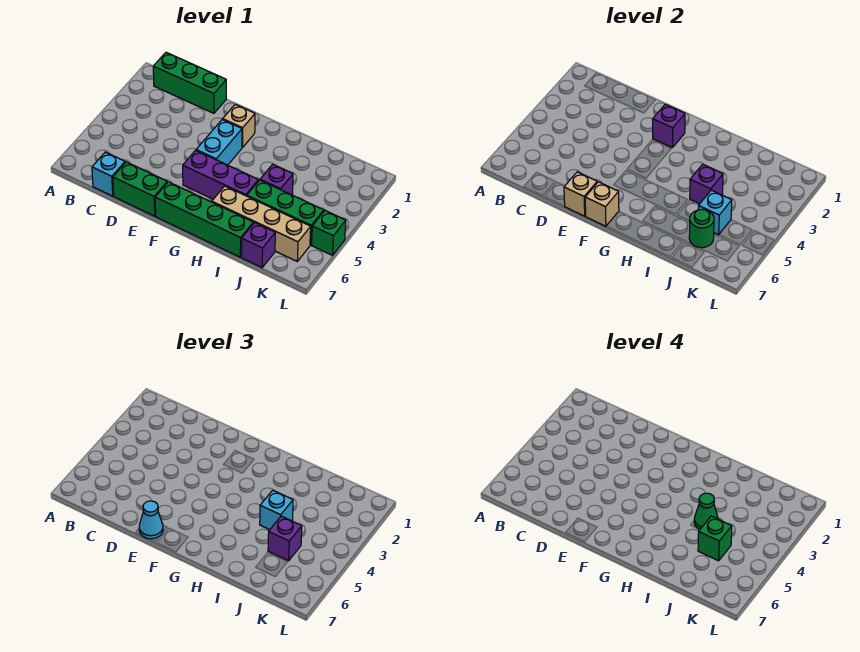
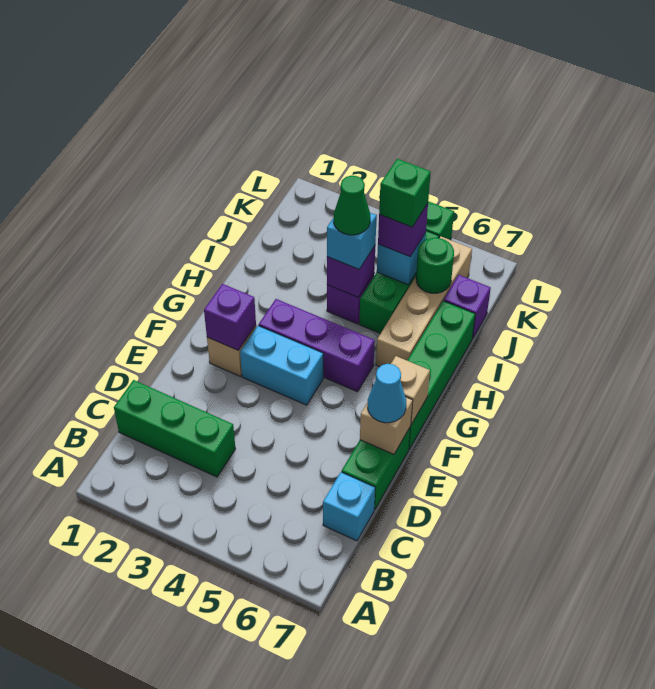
green 1x3 brick [153,52,226,113] -> green 1x3 brick turned to [114,380,235,477]
purple 1x3 brick [183,150,258,199] -> purple 1x3 brick turned to [259,299,375,392]

